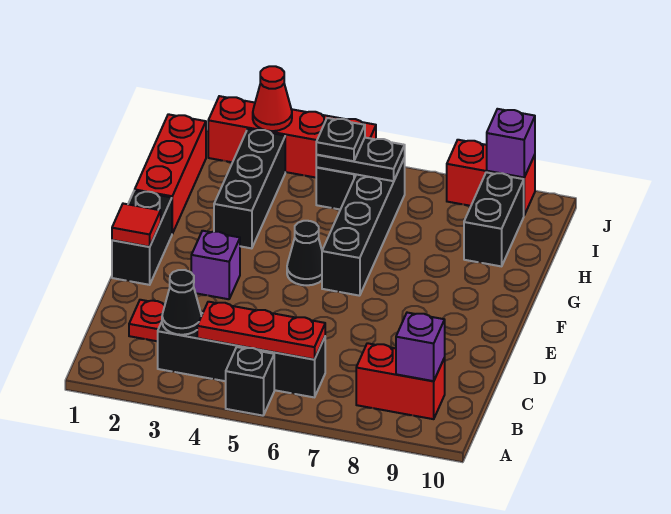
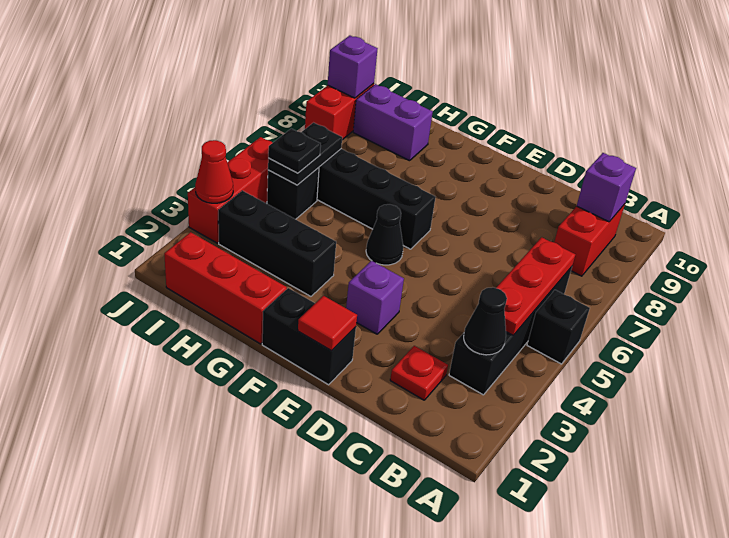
black 1x2 brick [464,172,524,266] -> purple 1x2 brick [353,84,433,161]
red 1x4 brick [208,96,376,178] -> red 1x3 brick [188,137,272,243]

